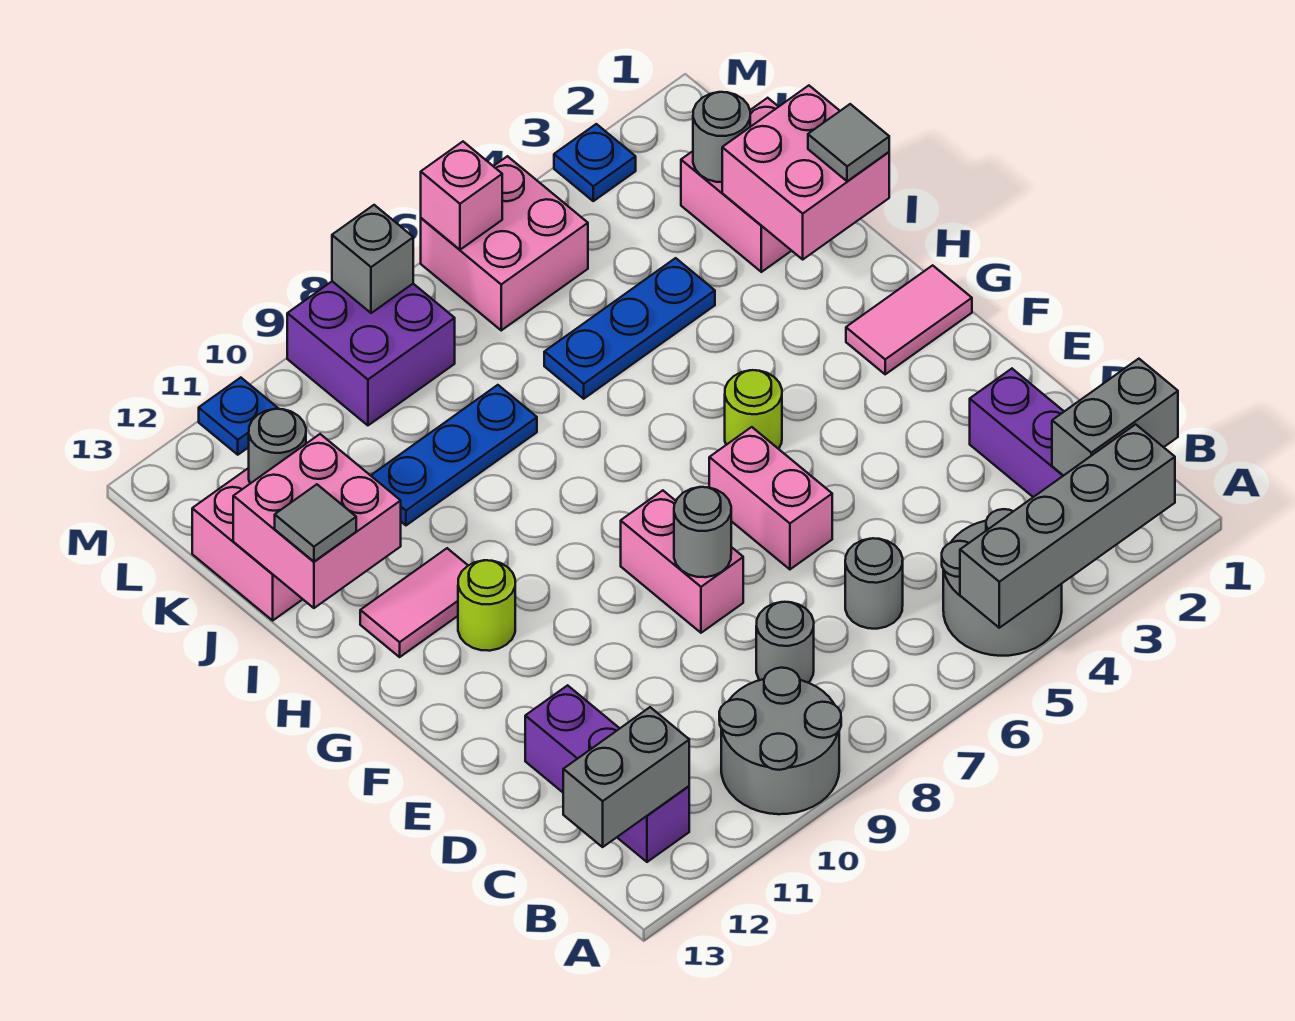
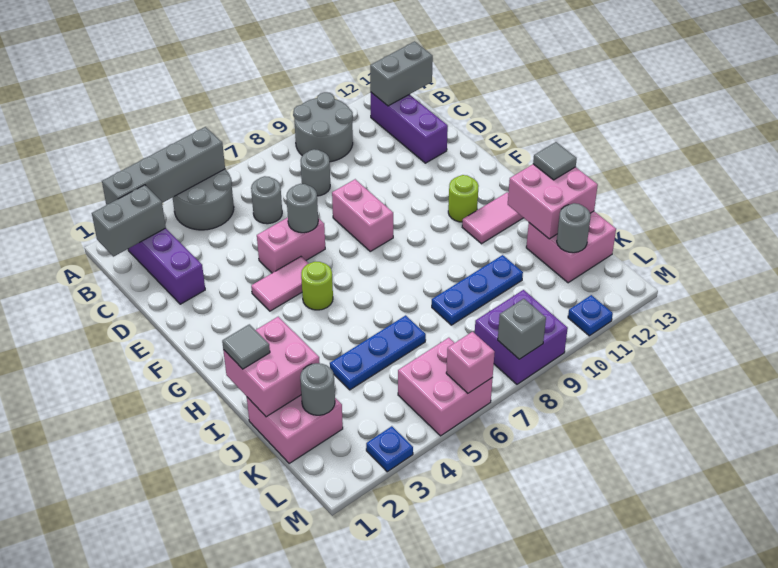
pink 1x2 brick [709,427,832,569] -> pink 1x2 brick turned to [257,218,325,273]
grey 1x1 round brick [674,487,731,577] -> grey 1x1 round brick moved to [286,184,318,233]
pink 1x2 tile [846,265,972,374] -> pink 1x2 tile moved to [251,257,309,311]

